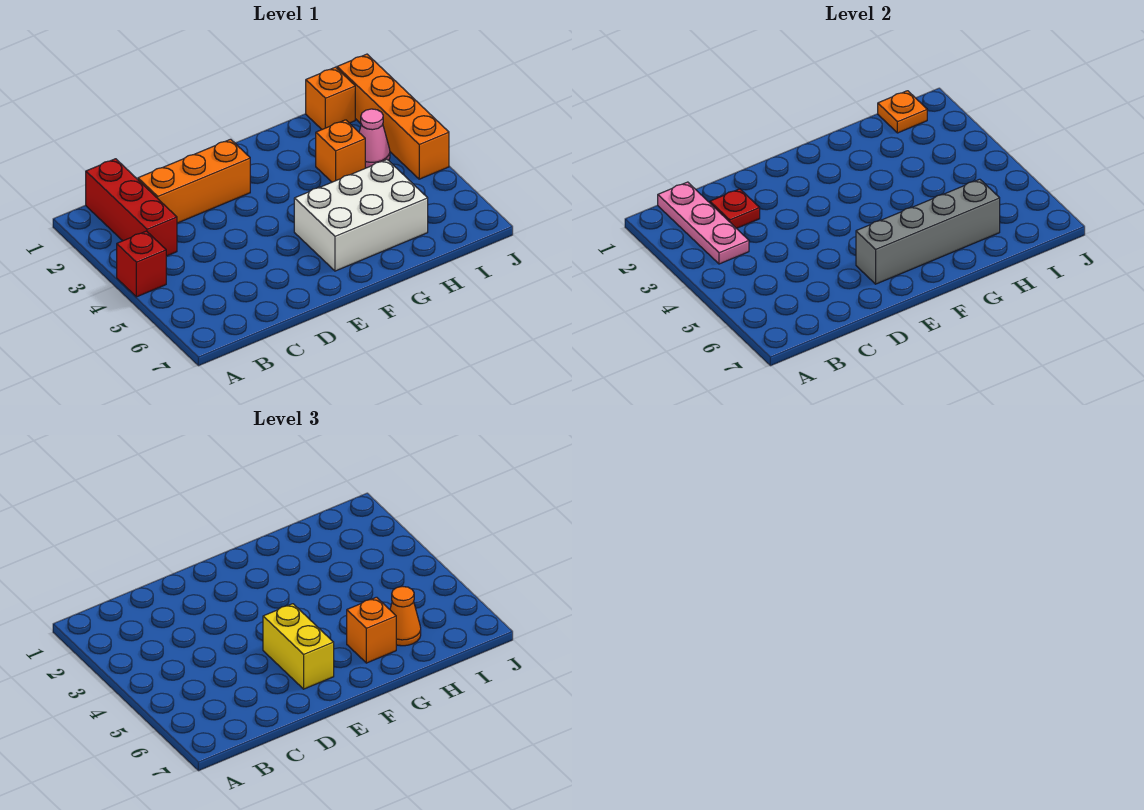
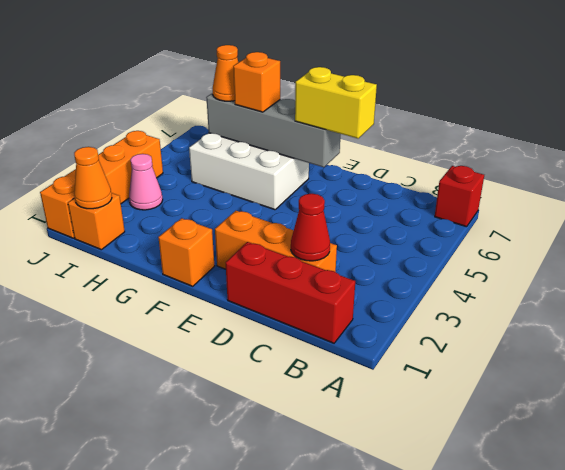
red 1x1 brick [117,231,166,297] -> red 1x1 brick moved to [435,166,484,227]
red 1x3 brick [86,159,177,256] -> red 1x3 brick turned to [226,242,355,343]
pink 1x3 plate [658,182,749,264] -> none
red 1x1 plate [710,189,760,229] -> red 1x1 cone [291,194,330,261]
yellow 1x2 brick [263,604,334,689] -> yellow 1x2 brick turned to [295,67,377,138]
orange 1x1 brick [316,120,365,182] -> orange 1x1 brick moved to [158,218,214,286]
orange 1x1 plate [878,91,927,133] -> orange 1x1 cone [74,147,112,209]

